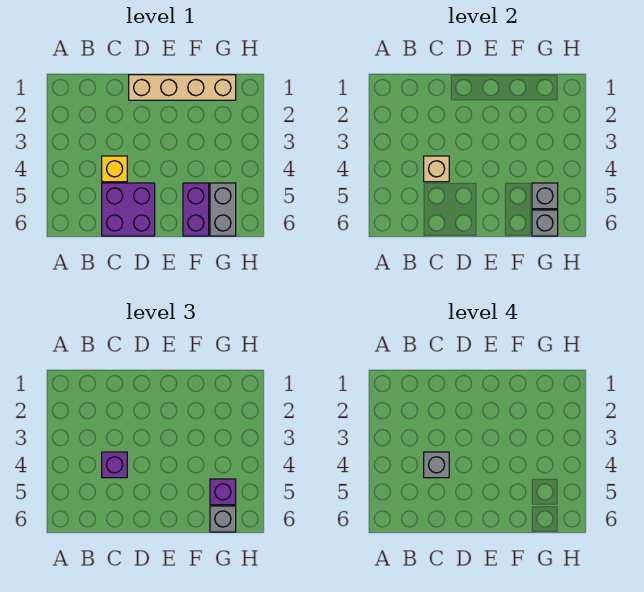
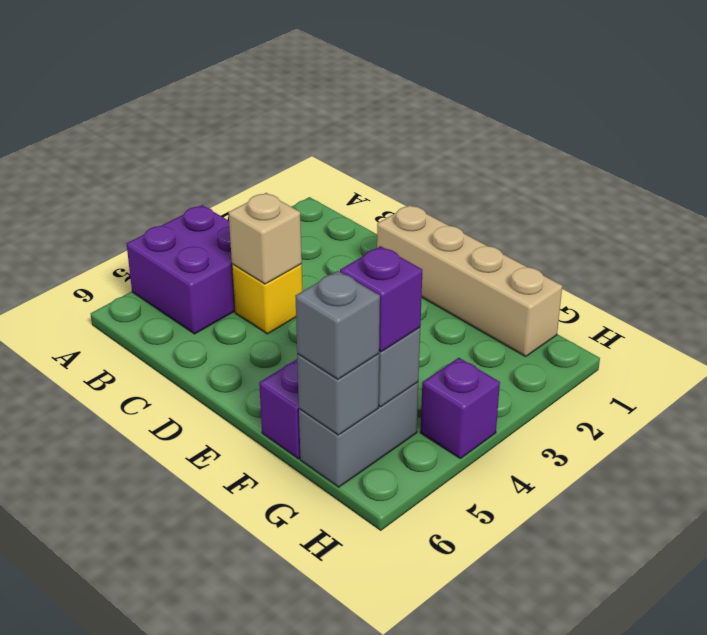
purple 1x1 brick [102,452,127,478] -> purple 1x1 brick moved to [420,358,500,459]
grey 1x1 brick [424,452,449,478] -> none
purple 2x2 brick [102,183,155,236] -> purple 2x2 brick moved to [127,205,235,334]

